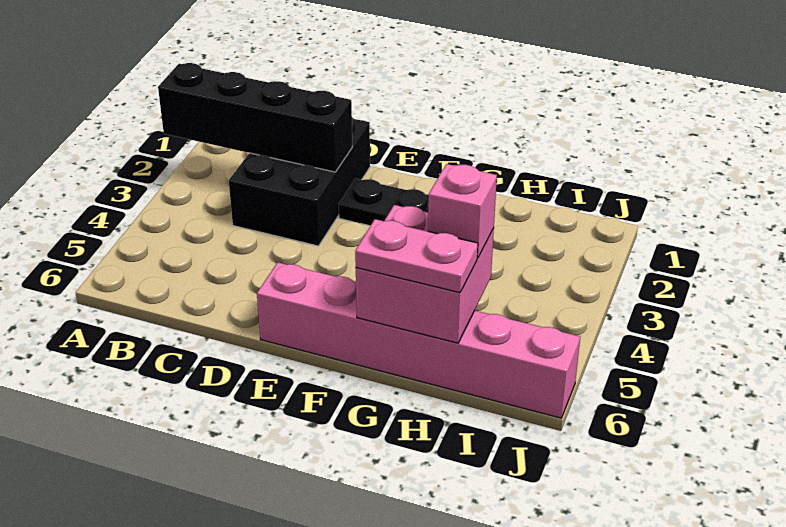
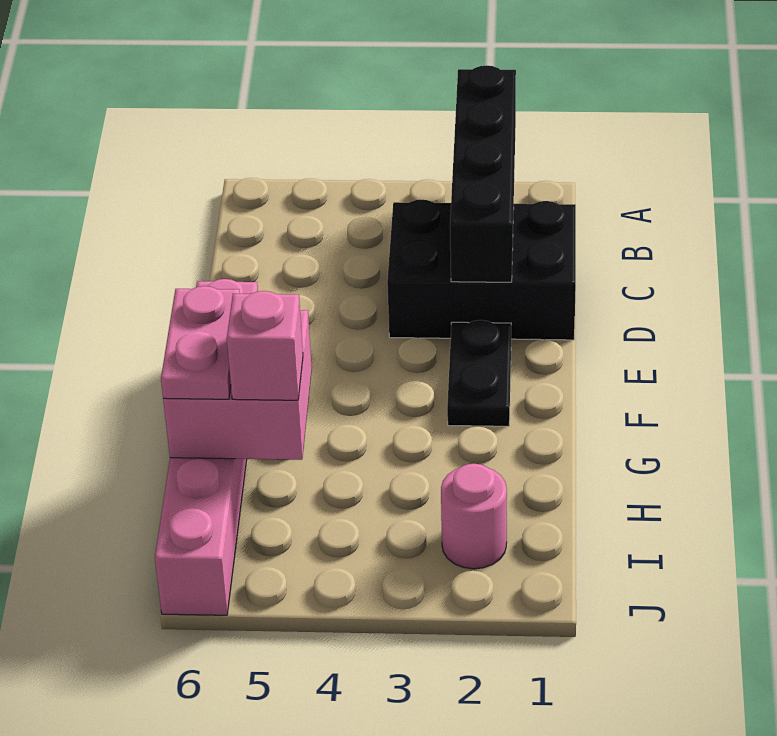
none -> pink 1x1 round brick [441,464,507,569]

